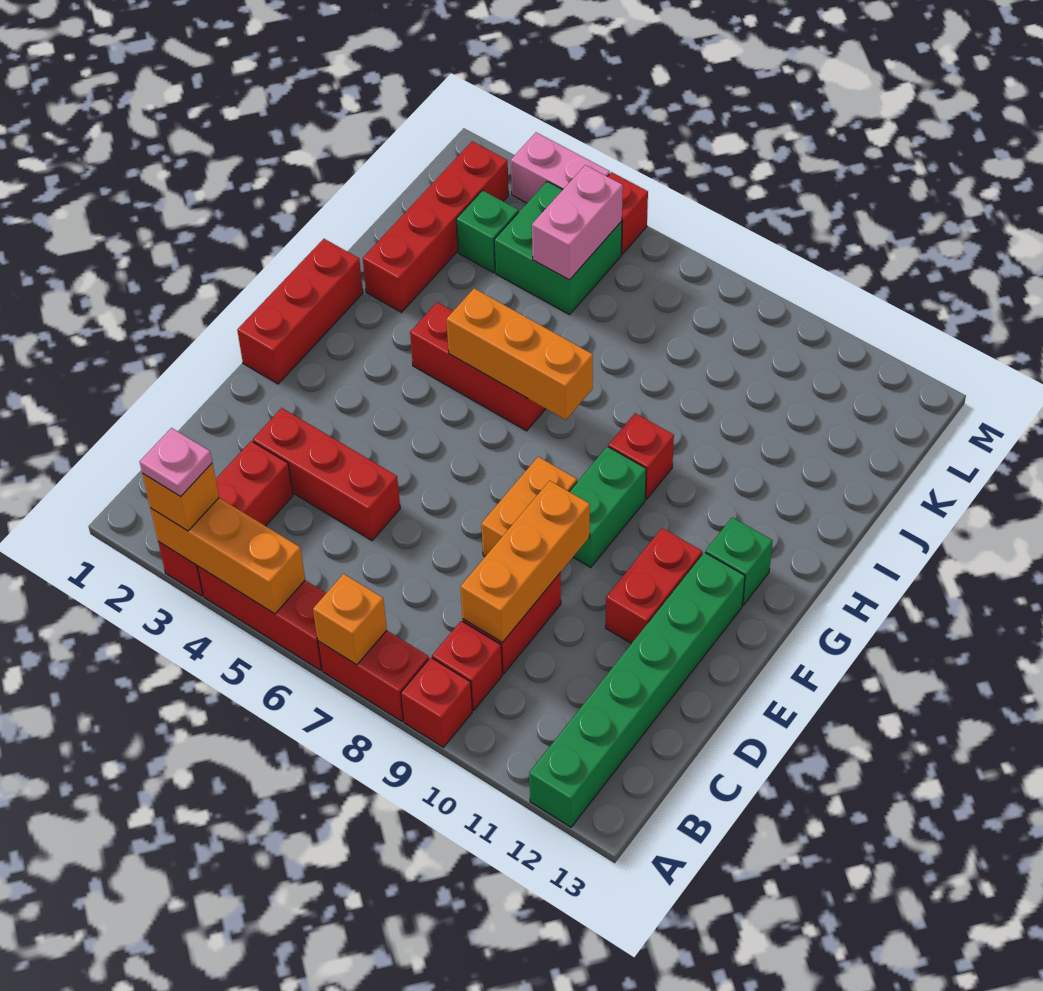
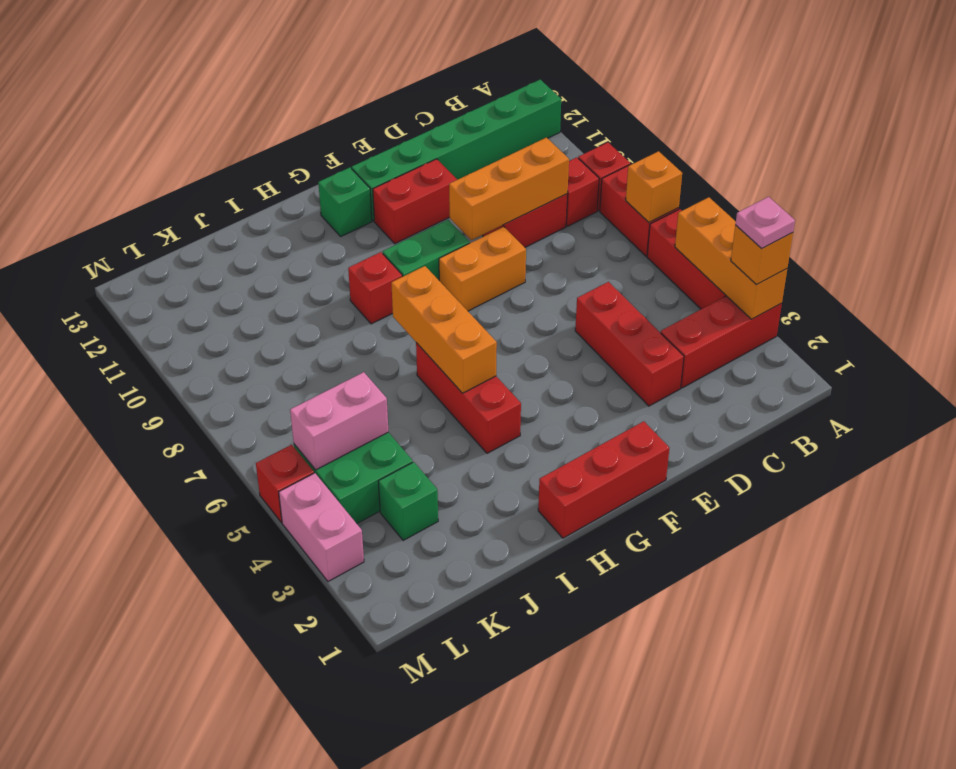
red 1x4 brick [363,141,509,312] -> none

